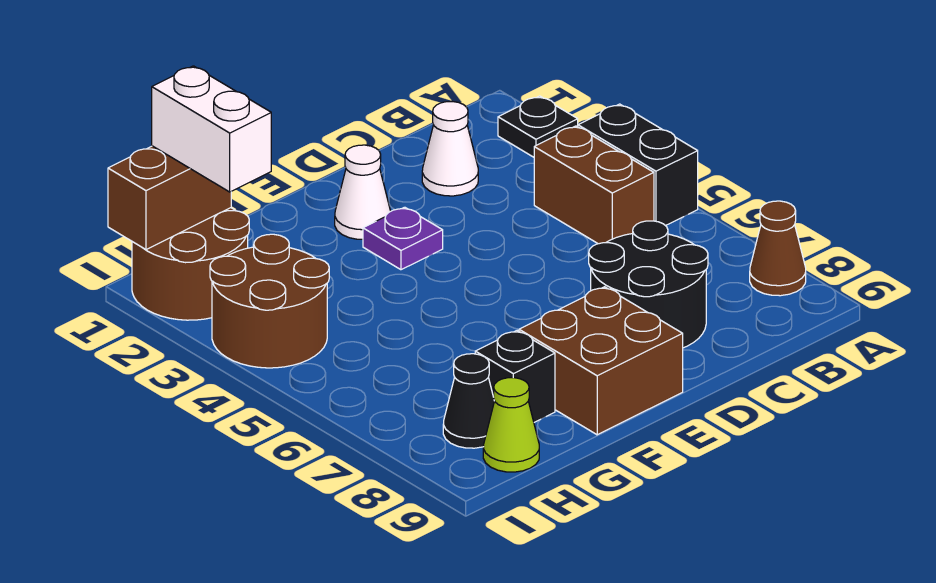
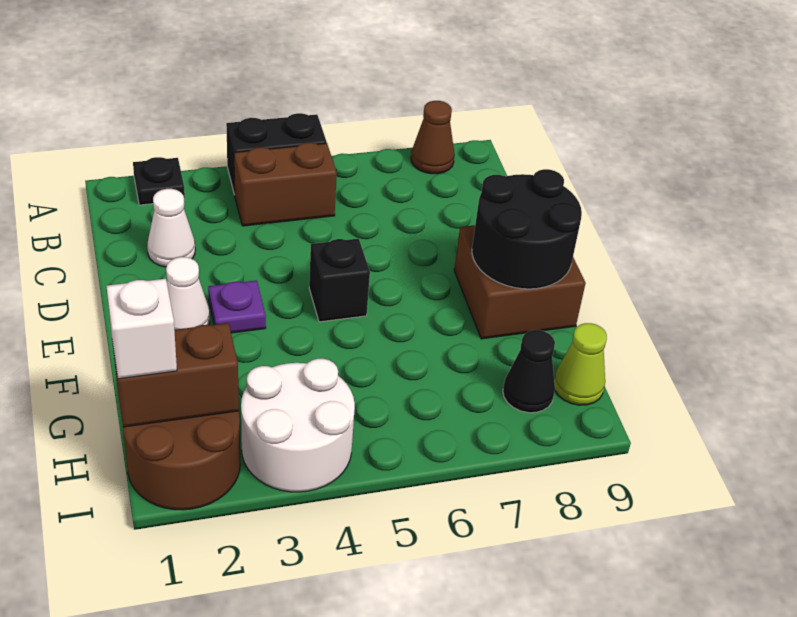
black 2x2 round brick [589,221,708,348] -> black 2x2 round brick moved to [472,169,582,289]
black 1x1 brick [475,331,555,422] -> black 1x1 brick moved to [309,239,370,322]
brown 1x2 brick [108,146,231,250] -> brown 1x2 brick turned to [112,323,239,427]
white 1x2 brick [152,66,271,192] -> white 1x1 brick [106,279,177,379]
brown 2x2 round brick [210,234,329,368] -> white 2x2 round brick [241,359,355,492]

